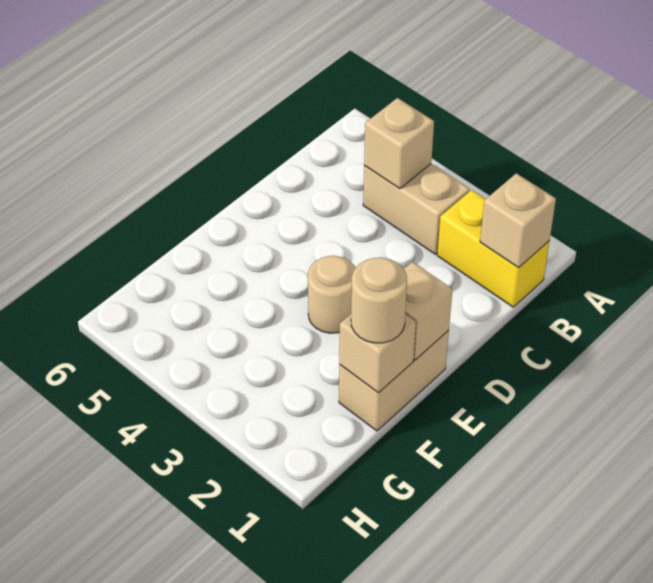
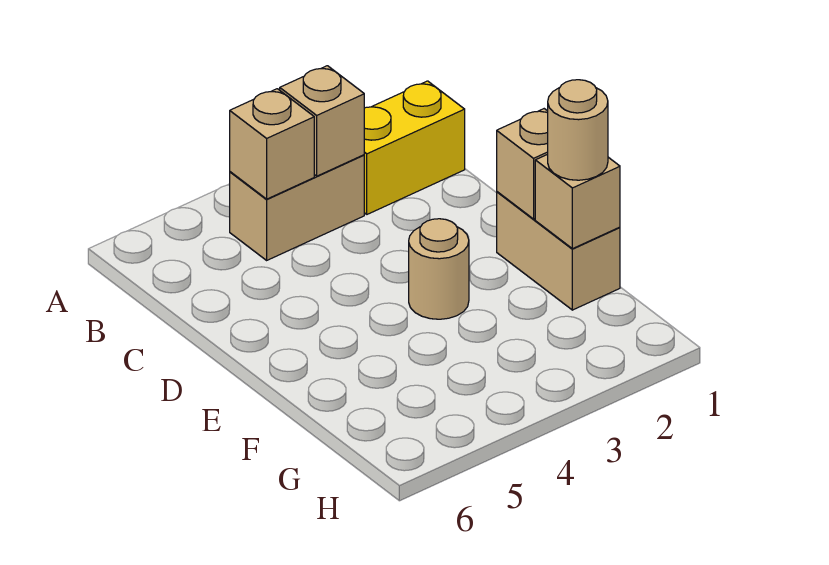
tan 1x1 brick [480,173,556,267] -> tan 1x1 brick moved to [280,66,364,176]

